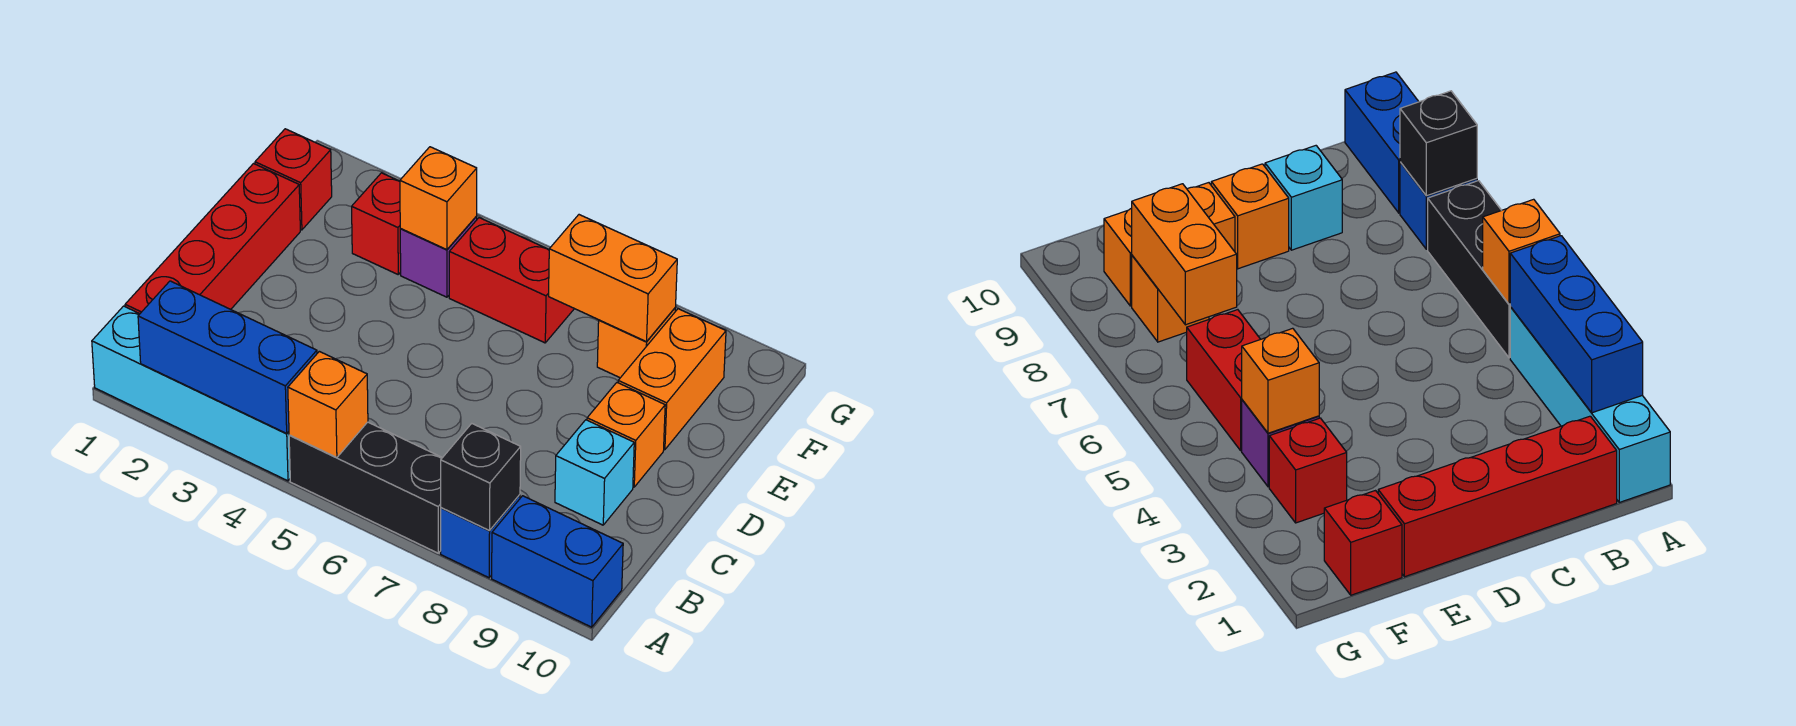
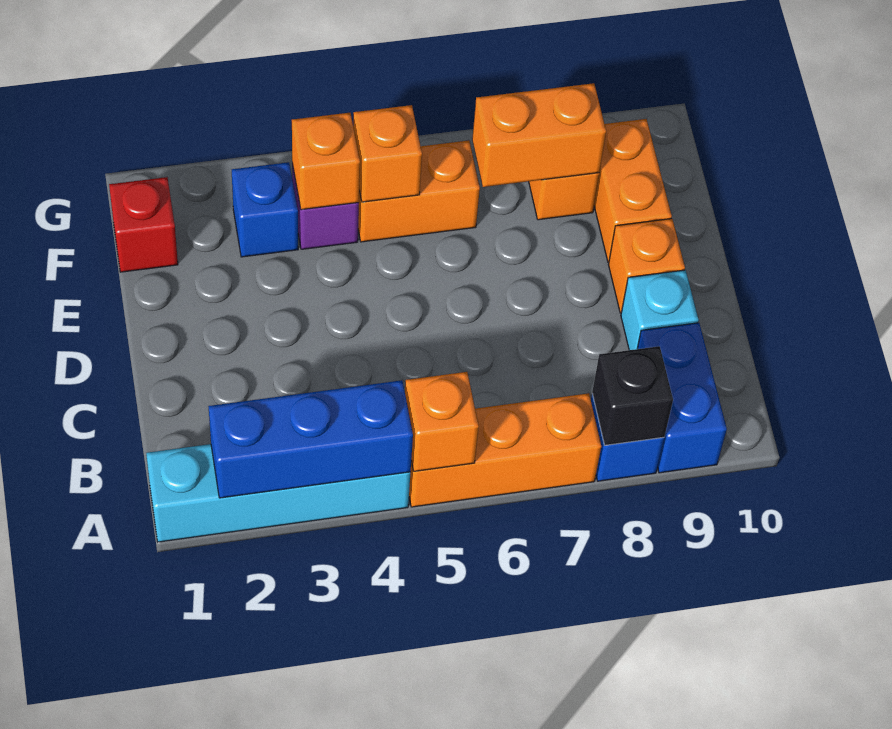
black 1x3 brick [289,422,442,553] -> orange 1x3 brick [409,393,601,507]
blue 1x2 brick [492,496,623,627] -> blue 1x2 brick turned to [637,323,727,473]
red 1x4 brick [125,164,300,314] -> none
red 1x1 brick [352,173,401,274] -> blue 1x1 brick [232,162,298,257]
red 1x2 brick [449,218,574,343] -> orange 1x2 brick [358,140,480,242]
none -> orange 1x1 brick [353,105,422,202]

